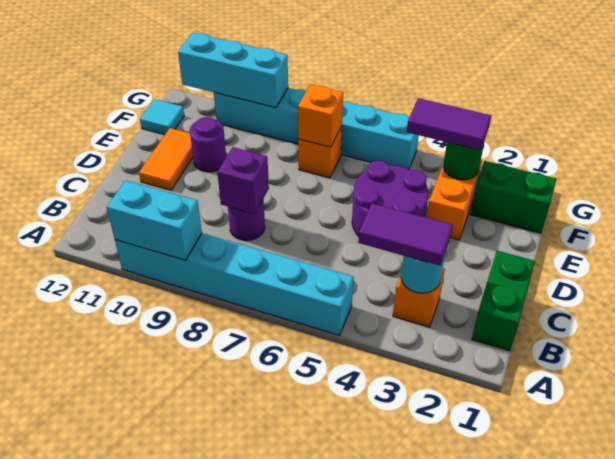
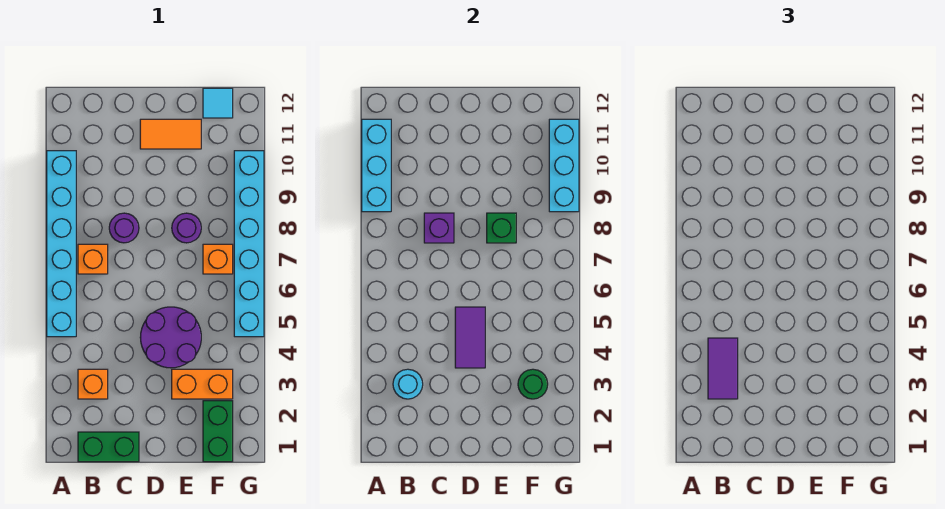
cyan 1x2 brick [107,180,202,260] -> cyan 1x3 brick [362,119,391,212]
none -> green 1x1 brick [487,213,516,243]
purple 1x1 round brick [190,117,226,172] -> purple 1x1 round brick moved to [172,213,201,243]
purple 1x2 tile [407,98,491,150] -> purple 1x2 tile moved to [455,307,485,368]
orange 1x1 brick [298,84,343,147] -> orange 1x1 brick moved to [78,244,108,274]

